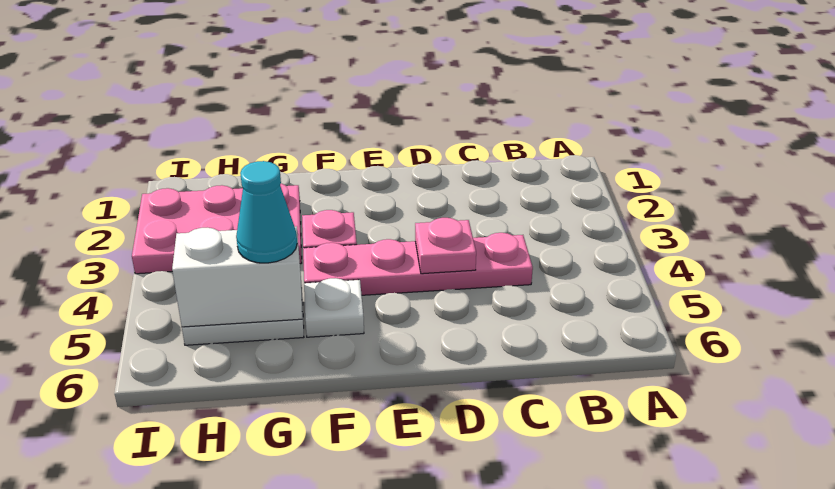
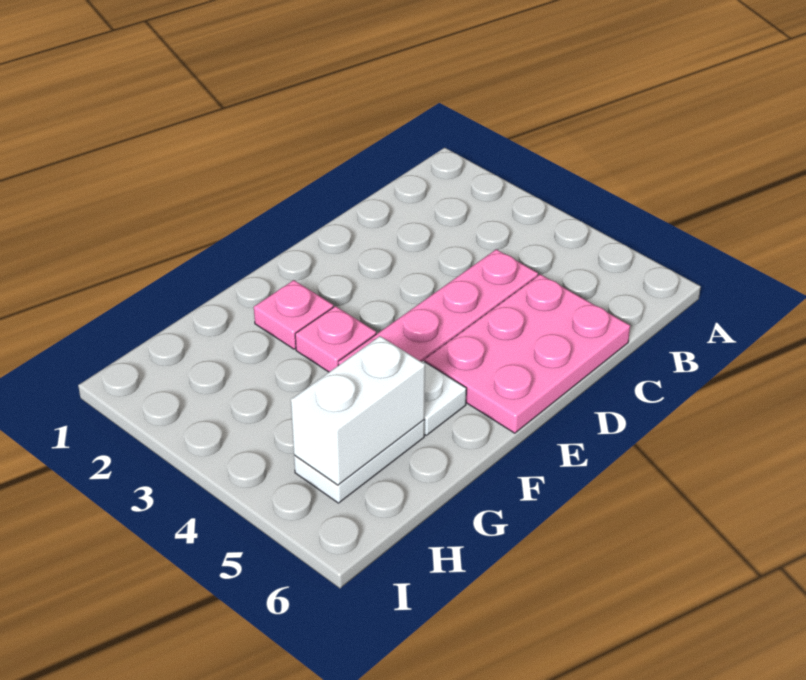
pink 1x1 plate [415,218,476,274] -> pink 1x1 plate moved to [254,280,333,349]
pink 2x3 plate [132,184,302,274] -> pink 2x3 plate moved to [425,274,630,433]
cyan 1x1 cone [236,161,297,263] -> none

